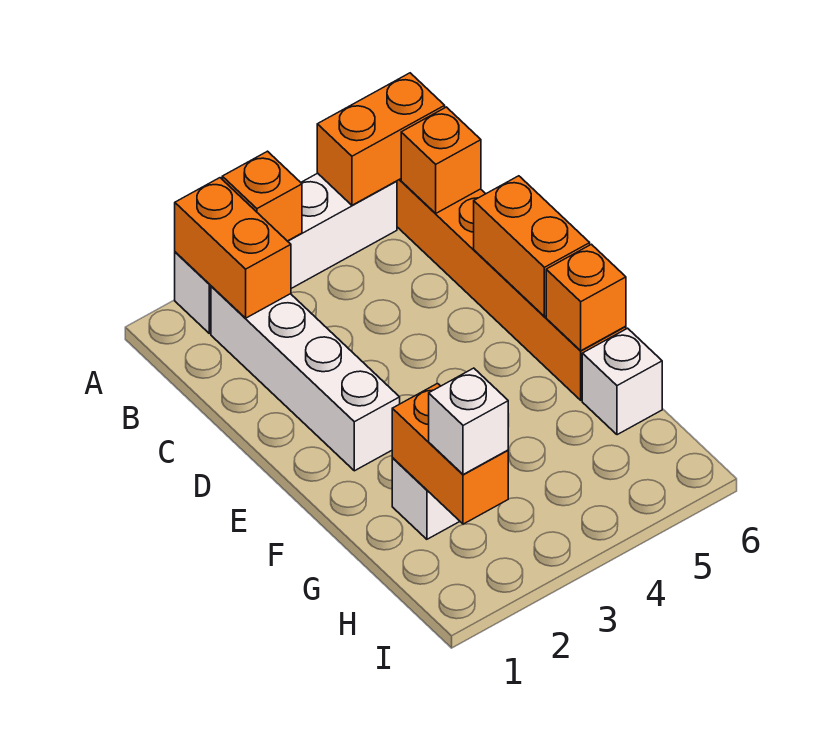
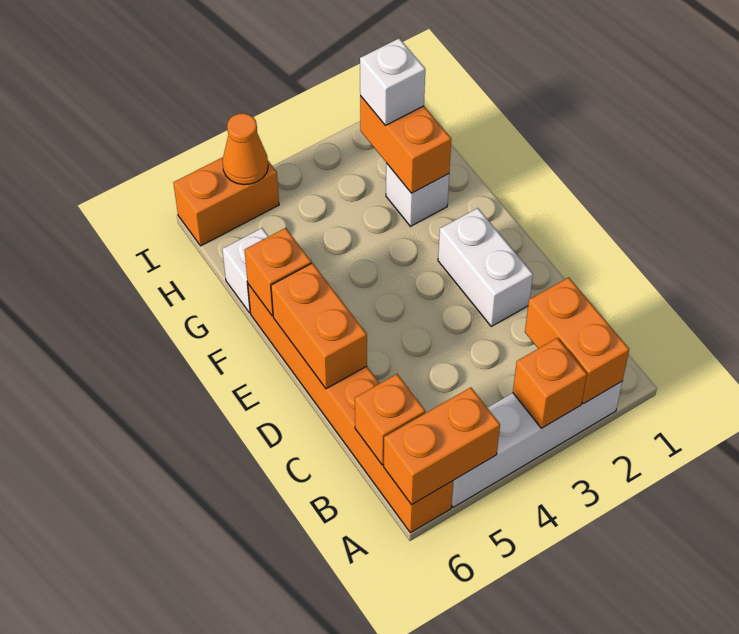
white 1x4 brick [211,286,400,471] -> white 1x2 brick [438,208,533,326]
none -> orange 1x2 brick [173,157,279,246]
none -> orange 1x1 cone [222,113,268,185]

